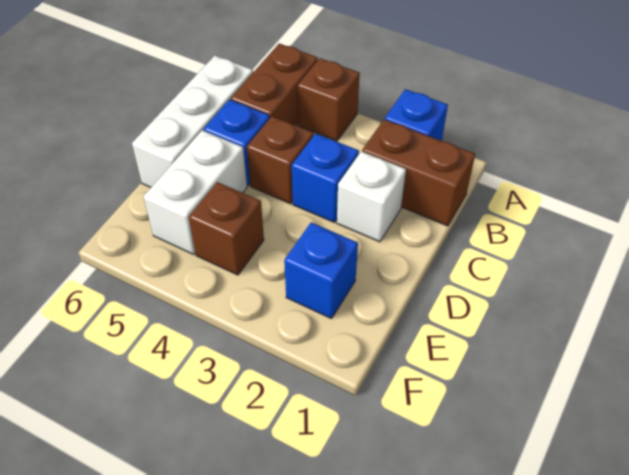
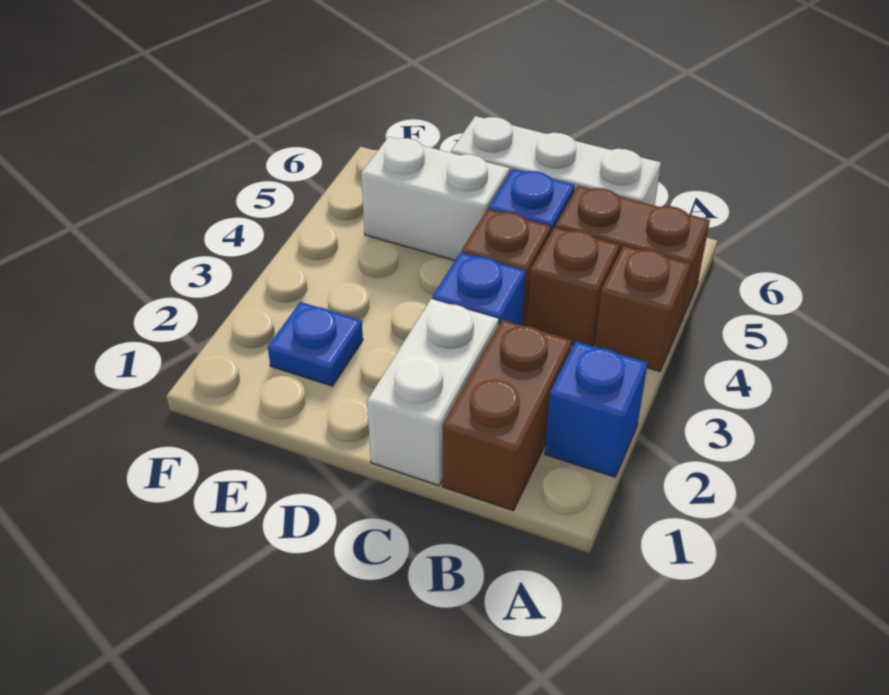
white 1x1 brick [337,151,406,242] -> white 1x2 brick [367,299,499,486]
blue 1x1 brick [284,223,358,319] -> blue 1x1 plate [268,302,363,386]
brown 1x1 brick [189,182,264,275] -> brown 1x1 brick moved to [527,227,620,346]

